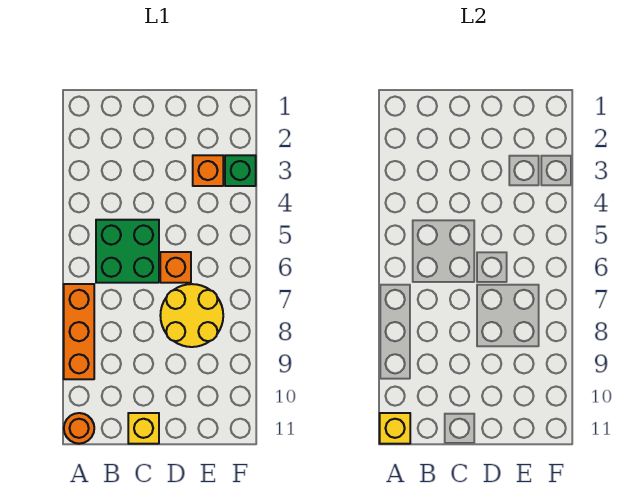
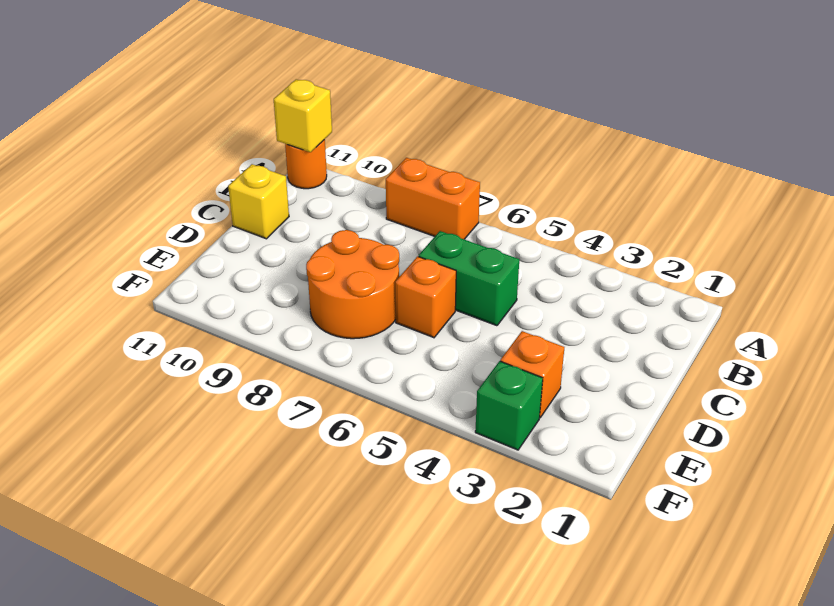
orange 1x3 brick [64,284,94,379] -> orange 1x2 brick [386,158,480,239]
green 2x2 brick [96,220,159,283] -> green 1x2 brick [419,231,519,326]
yellow 2x2 round brick [160,284,223,347] -> orange 2x2 round brick [306,230,399,339]

